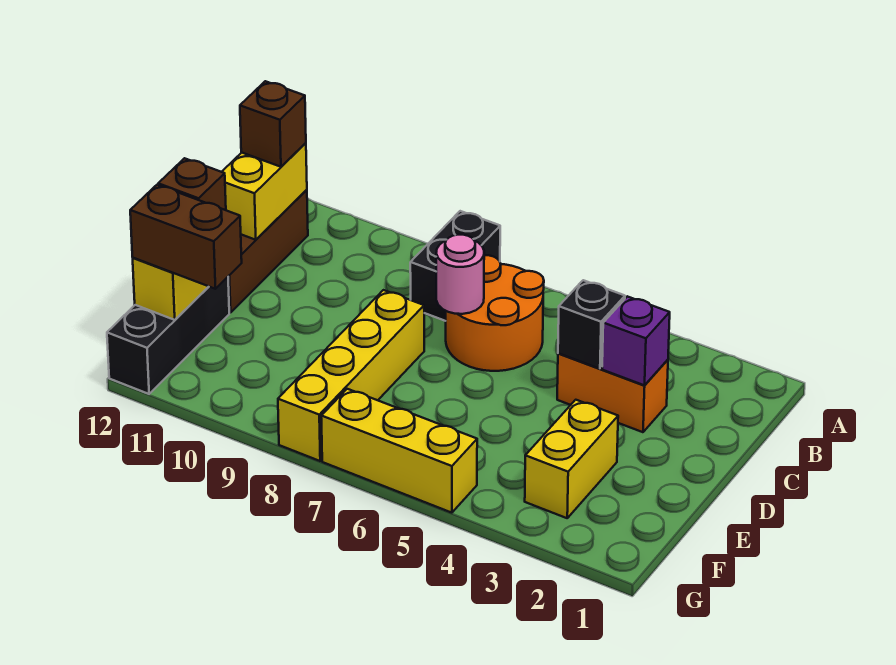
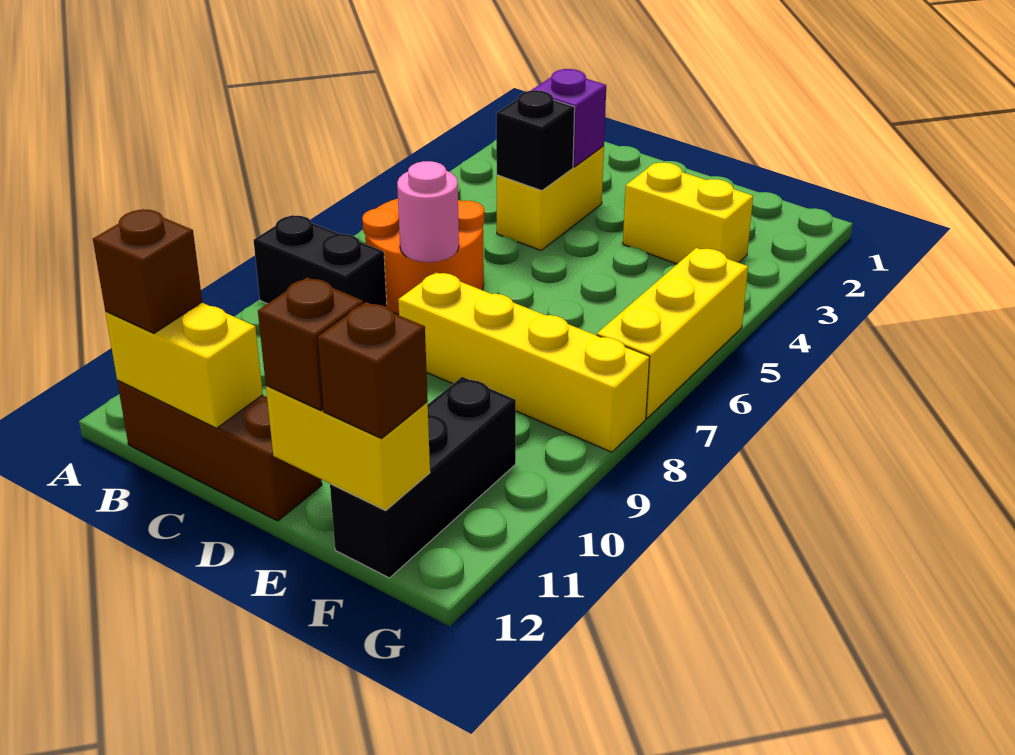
orange 1x2 brick [557,353,668,432] -> yellow 1x2 brick [497,146,604,250]
black 1x3 brick [107,277,229,394] -> black 1x3 brick turned to [330,377,516,578]
brown 1x2 brick [130,185,242,289] -> brown 1x1 brick [318,302,428,439]

